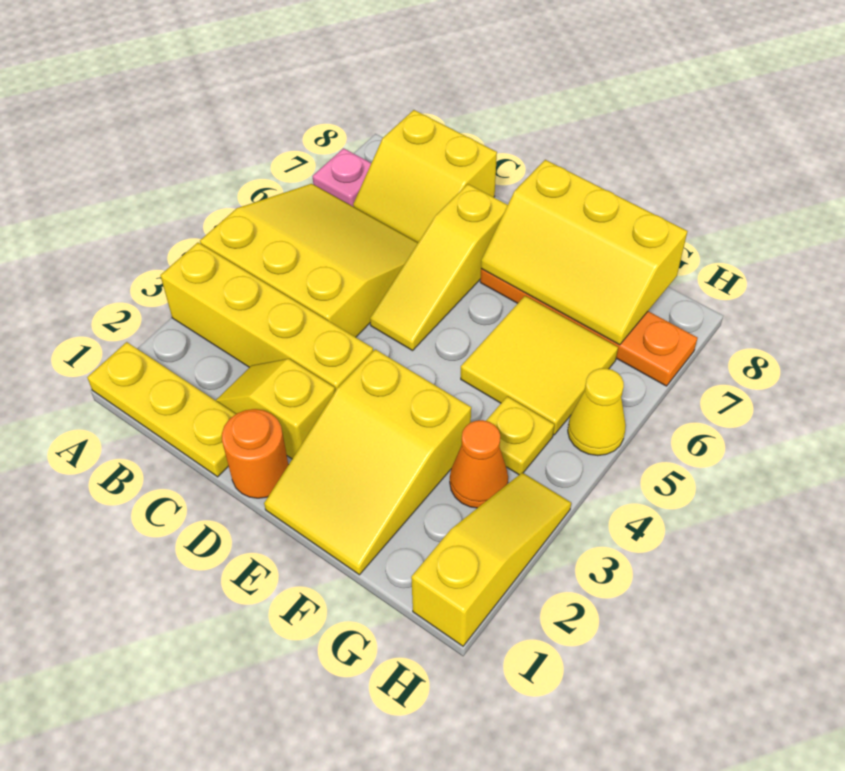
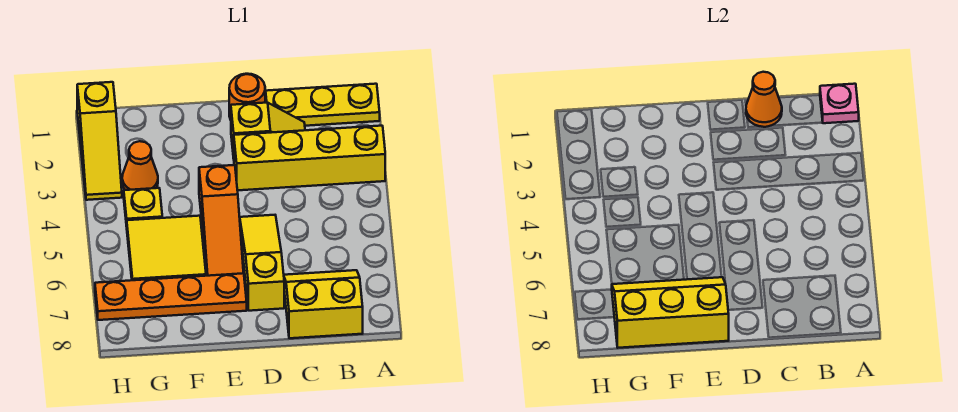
yellow 3x3 slope [200,184,418,337] -> none
pink 1x1 plate [313,148,371,206] -> pink 1x1 plate moved to [820,84,859,123]
none -> orange 1x1 cone [746,72,782,127]
yellow 2x3 slope [264,349,471,575] -> none
none -> orange 1x3 slope [199,165,243,276]
yellow 1x1 cone [568,368,626,456] -> none

